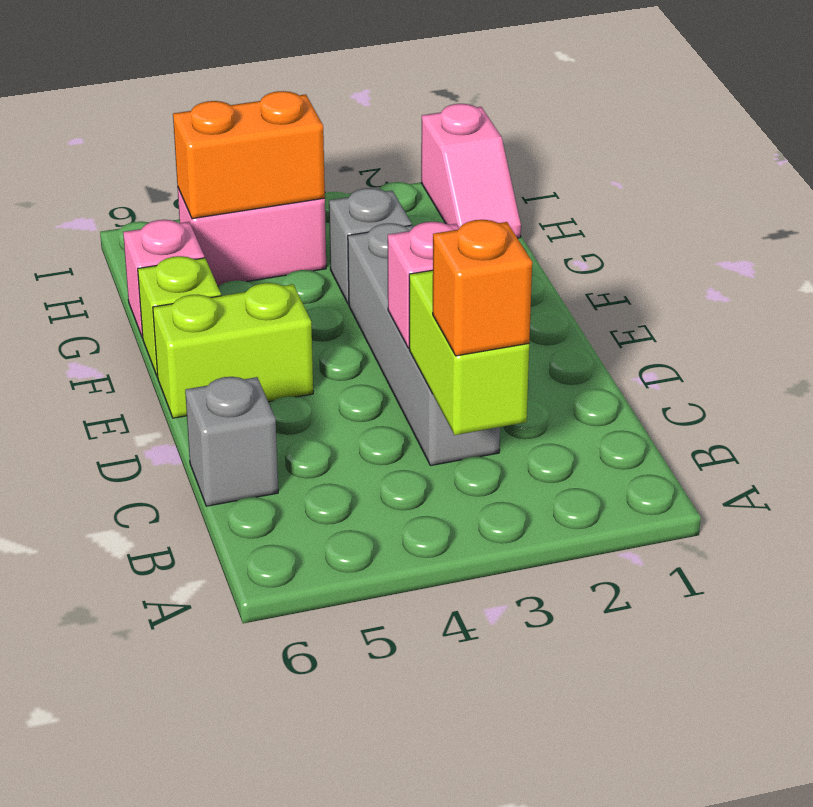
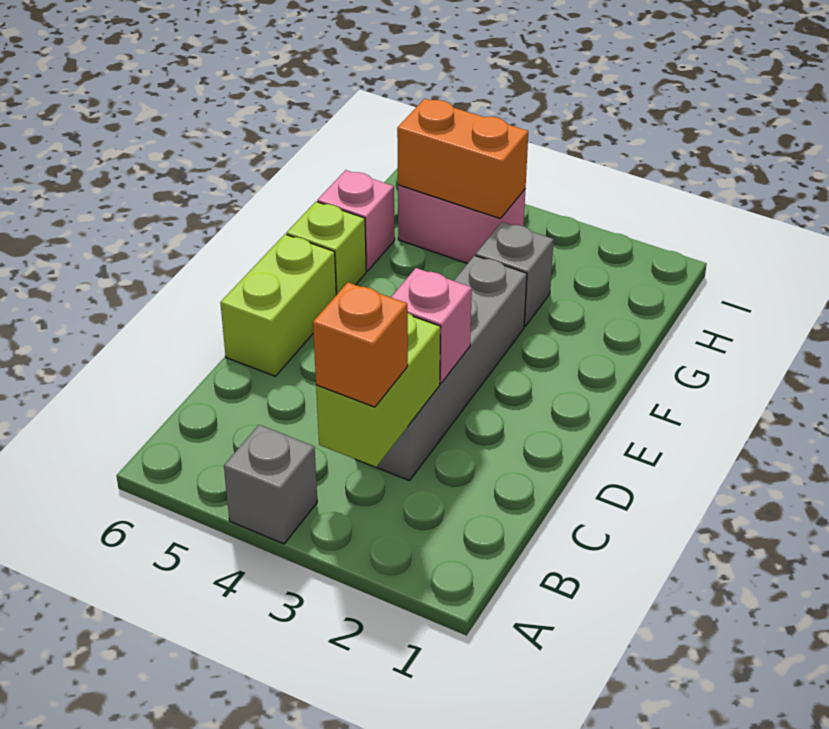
grey 1x1 brick [185,377,278,506] -> grey 1x1 brick moved to [224,425,317,544]
lime 1x2 brick [153,283,313,418] -> lime 1x2 brick turned to [220,234,336,376]
pink 1x2 slope [421,104,521,238] -> none

